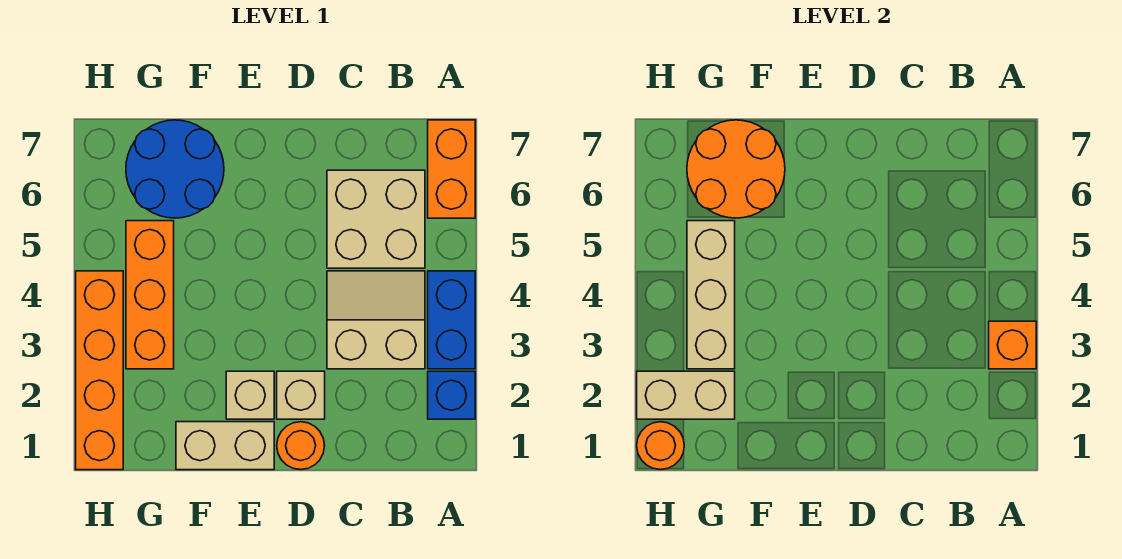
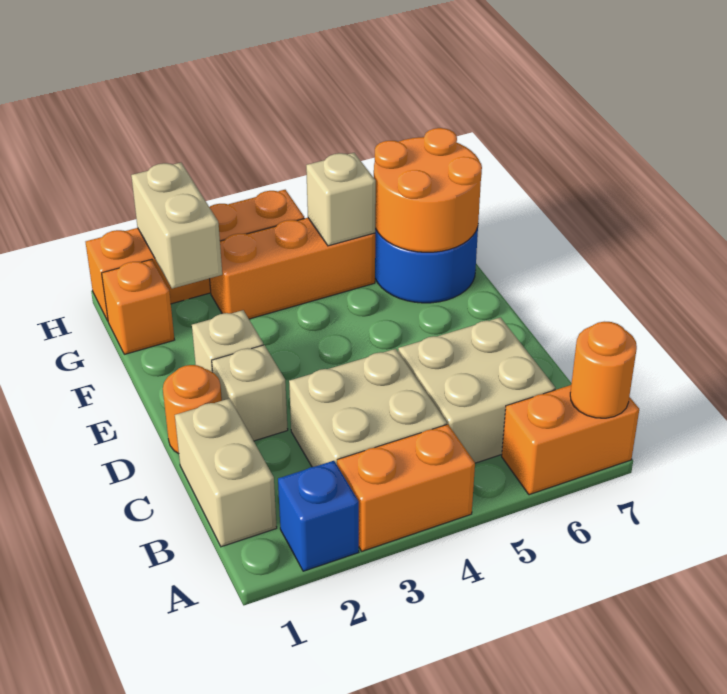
blue 1x2 brick [428,271,475,369] -> orange 1x2 brick [337,424,475,551]
orange 1x1 brick [989,321,1036,369] -> orange 1x1 brick moved to [102,259,174,354]
tan 2x2 slope [327,271,425,369] -> tan 2x2 brick [289,349,447,467]
tan 1x2 brick [176,422,274,470] -> tan 1x2 brick moved to [175,398,277,547]
tan 1x3 brick [687,221,735,369] -> tan 1x1 brick [306,153,376,246]
orange 1x1 round brick [637,422,684,470] -> orange 1x1 round brick moved to [570,322,637,418]

